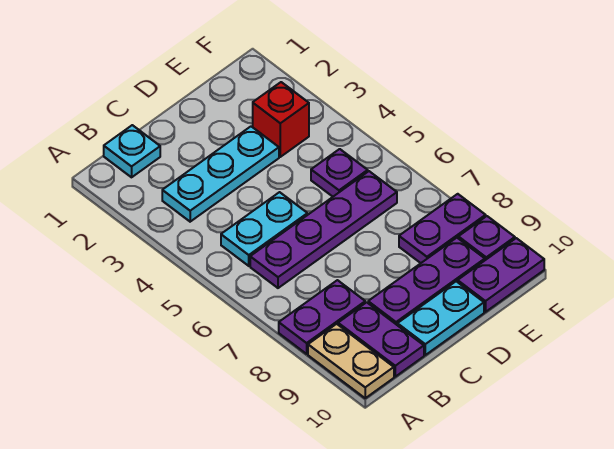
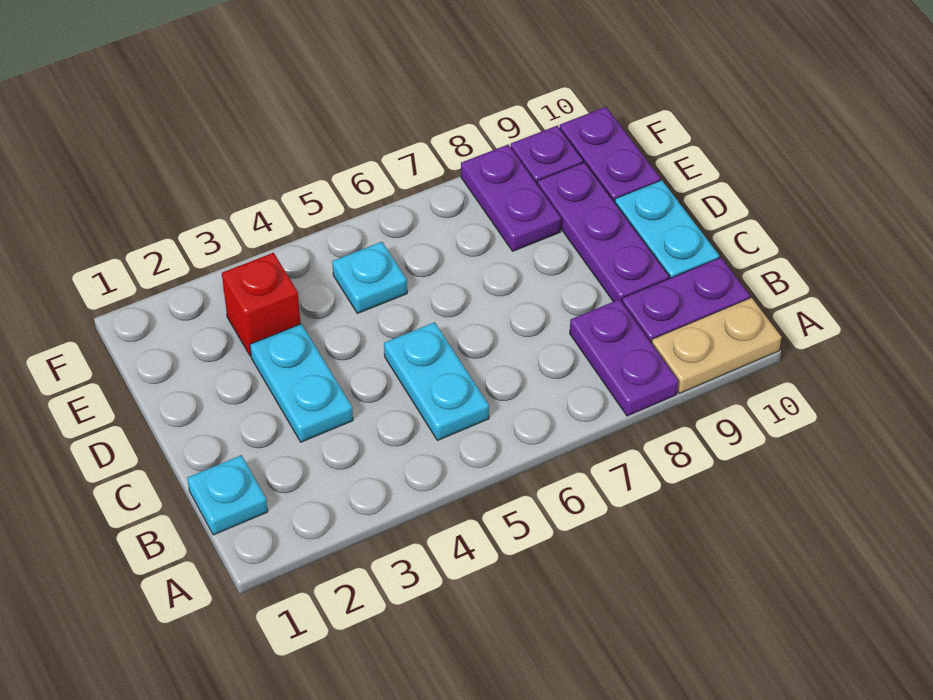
cyan 1x3 plate [162,126,279,222] -> cyan 1x2 plate [250,324,353,442]
purple 1x4 plate [250,171,397,288] -> none
purple 1x1 plate [311,149,368,197] -> cyan 1x1 plate [332,242,407,314]

